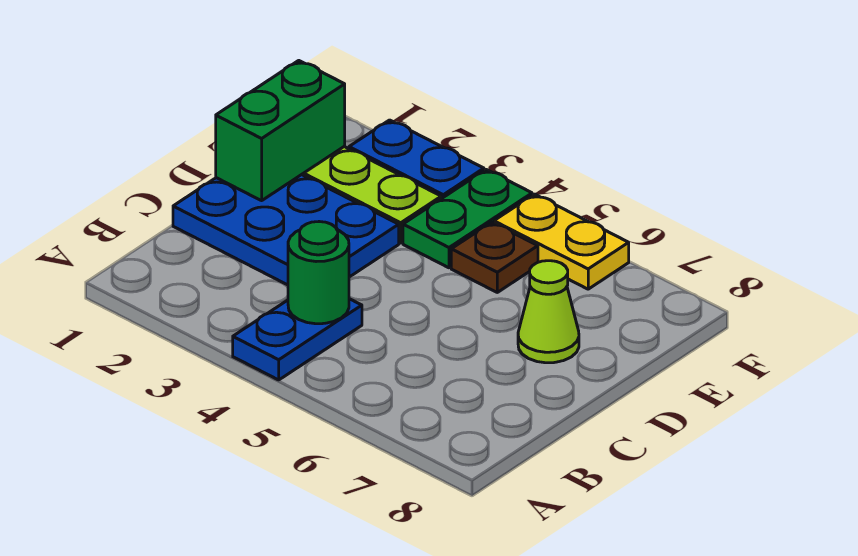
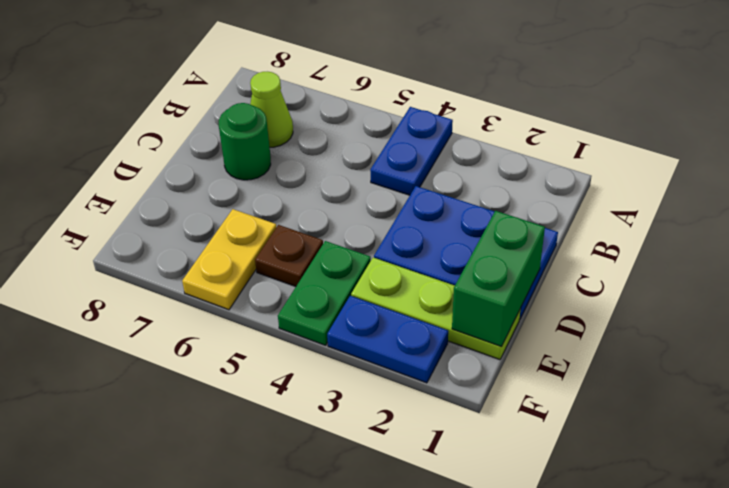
green 1x1 round brick [288,222,349,324] -> green 1x1 round brick moved to [219,103,271,180]
lime 1x1 cone [518,261,579,363] -> lime 1x1 cone moved to [250,72,293,147]
yellow 1x2 plate [494,194,629,289] -> yellow 1x2 plate turned to [182,209,276,310]

